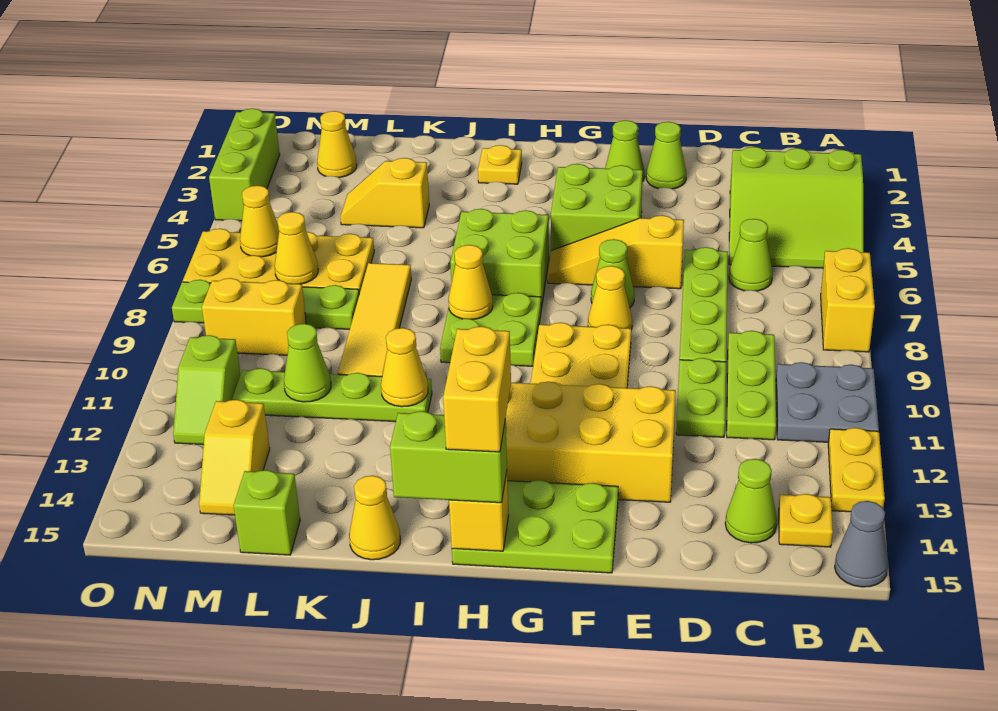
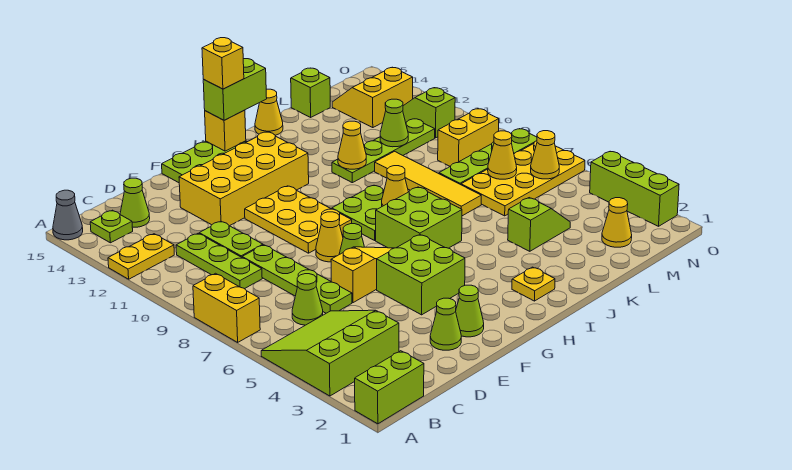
none -> lime 1x2 brick [355,351,424,424]
grey 2x2 plate [776,362,879,442] -> none
yellow 1x2 plate [828,428,885,512] -> yellow 1x2 plate turned to [108,234,174,279]
yellow 1x1 plate [779,494,833,547] -> lime 1x1 plate [90,210,133,243]
yellow 1x2 brick [443,326,511,452] -> yellow 1x1 brick [202,38,244,89]
yellow 1x2 slope [340,158,429,228] -> lime 1x2 slope [508,198,570,251]
yellow 1x2 slope [199,400,270,515] -> yellow 2x2 slope [332,67,413,128]

